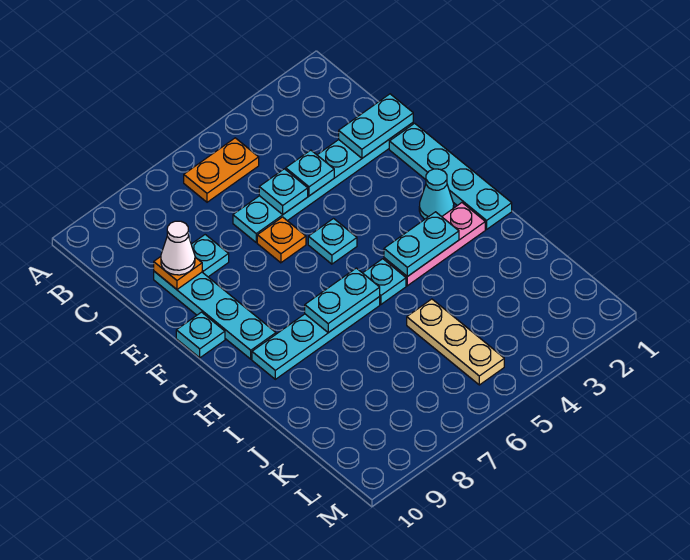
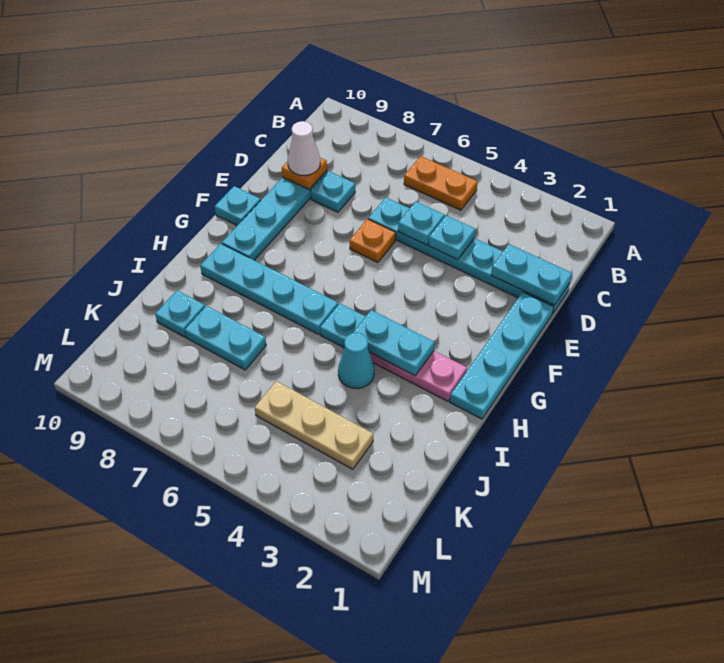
cyan 1x1 plate [308,219,357,264] -> cyan 1x1 plate moved to [155,291,205,337]
cyan 1x1 cone [419,169,454,219] -> cyan 1x1 cone moved to [338,333,374,389]
cyan 1x2 plate [305,268,380,333] -> cyan 1x2 plate moved to [185,306,266,370]
tan 1x3 plate [407,299,504,385] -> tan 1x3 plate turned to [255,381,373,469]

